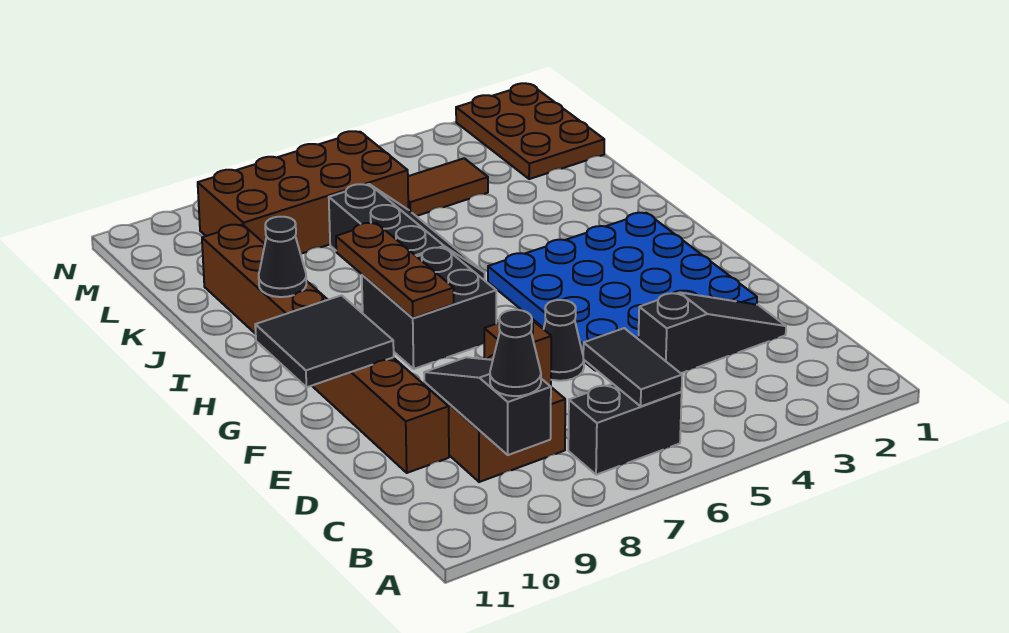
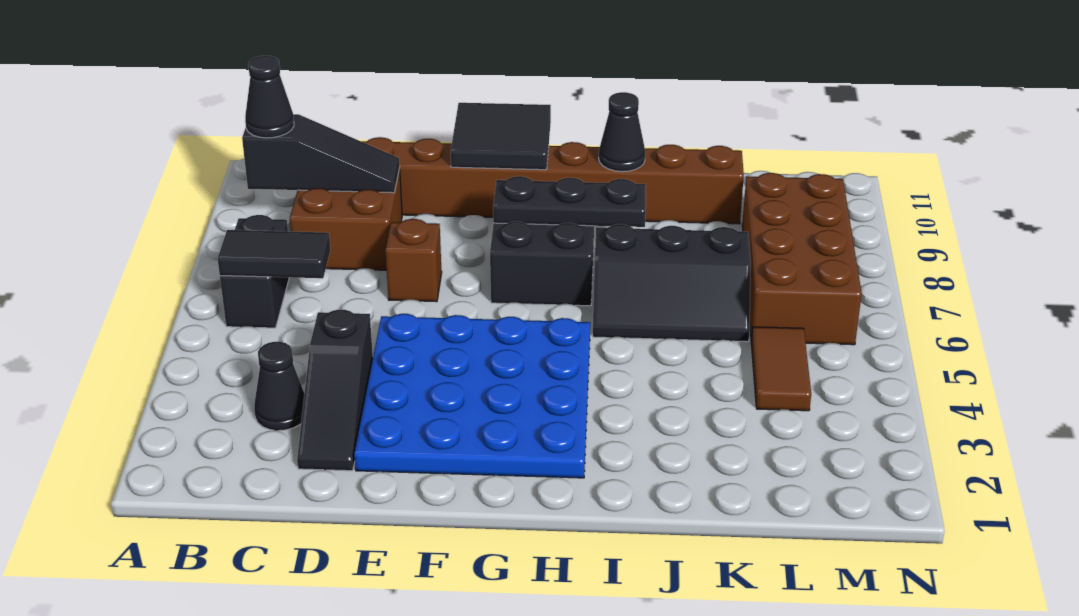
black 1x1 cone [544,300,584,381] -> black 1x1 cone moved to [254,342,304,431]
brown 1x3 plate [336,223,454,318] -> black 1x3 plate [493,176,646,227]
brown 2x3 plate [456,83,604,179] -> none

